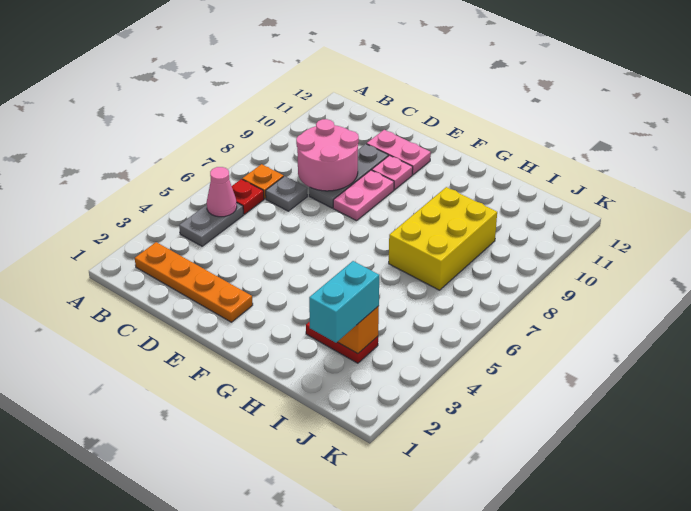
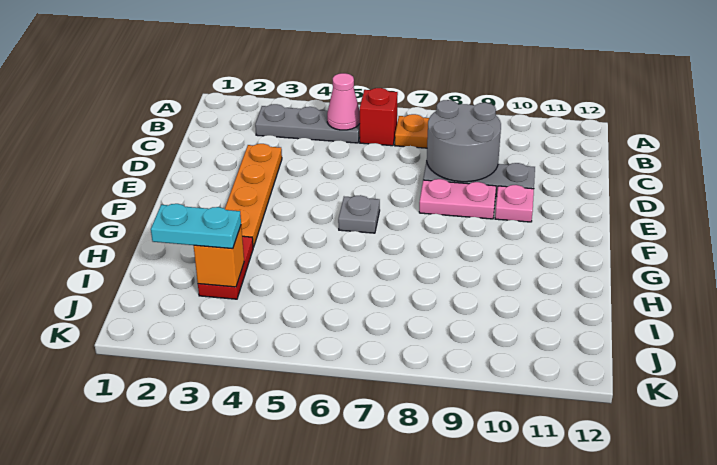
orange 1x4 plate [135,242,253,322] -> orange 1x4 plate moved to [225,144,282,247]
grey 1x2 plate [179,203,243,246] -> grey 1x3 plate [255,104,360,143]
red 1x1 plate [232,179,264,214] -> red 1x1 brick [360,88,398,146]
grey 1x1 plate [266,176,307,211] -> grey 1x1 plate moved to [338,195,380,233]
pink 2x2 round brick [296,119,359,191] -> grey 2x2 round brick [427,100,501,182]
pink 1x2 plate [367,130,431,175] -> none
yellow 2x3 brick [389,187,497,290] -> none
cyan 1x2 brick [309,261,379,343] -> cyan 1x2 plate [151,204,241,249]

